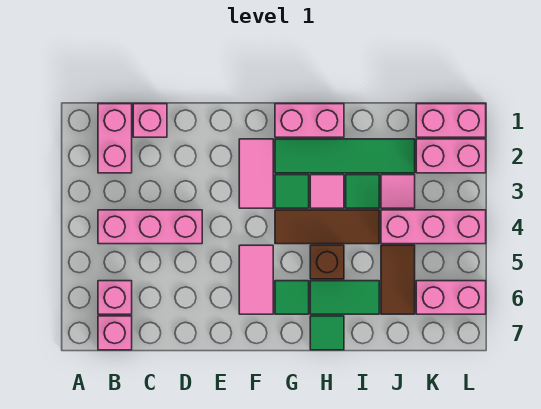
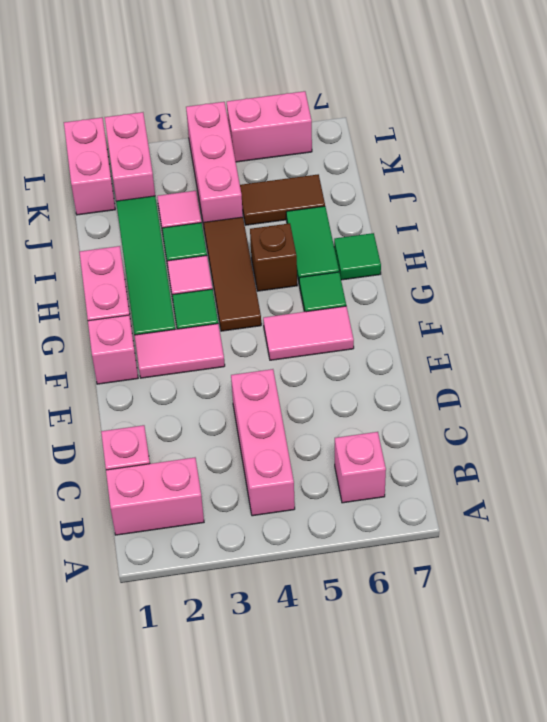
pink 1x1 brick [98,316,132,350] -> pink 1x1 brick moved to [88,315,138,384]
pink 1x2 brick [416,281,486,314] -> pink 1x2 brick turned to [227,91,312,162]

